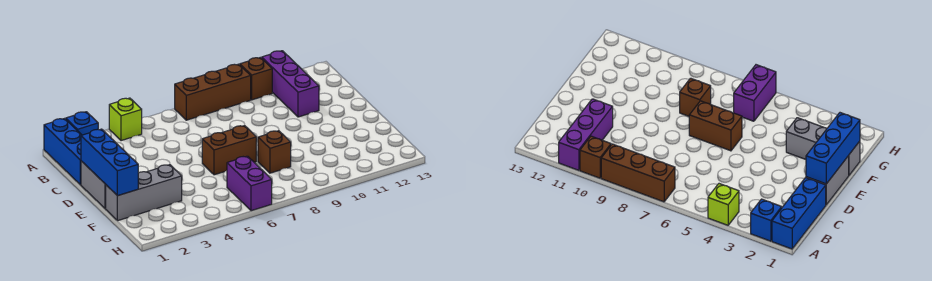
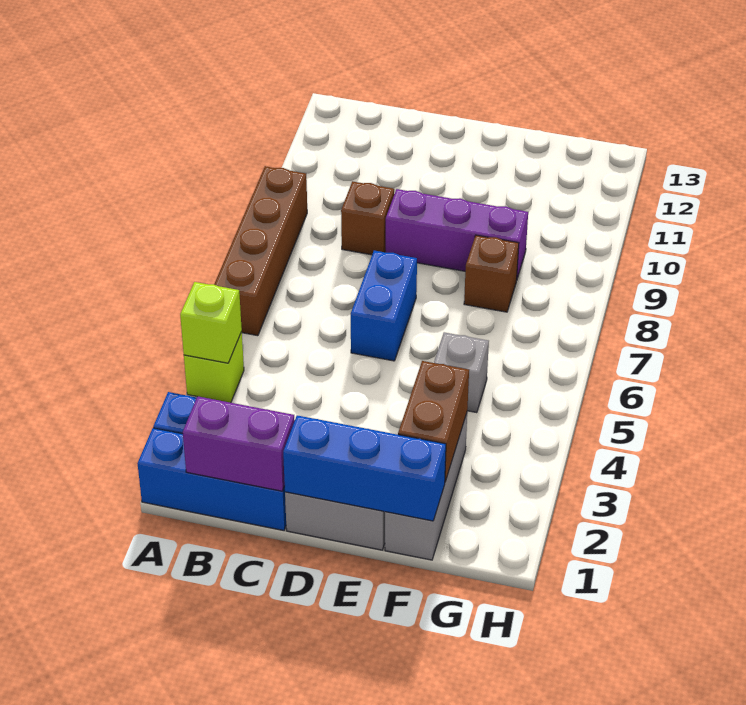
none -> lime 1x1 brick [180,282,242,363]
brown 1x3 brick [175,64,251,120] -> brown 1x4 brick [214,166,307,336]
brown 1x1 brick [240,57,272,100] -> brown 1x1 brick moved to [341,181,394,255]
purple 1x3 brick [262,51,319,117] -> purple 1x3 brick moved to [386,189,528,278]
none -> blue 1x2 brick [351,251,417,361]
brown 1x2 brick [202,125,256,175] -> brown 1x2 brick moved to [398,361,469,481]
none -> grey 1x1 brick [434,332,489,413]
purple 1x2 brick [227,156,272,211] -> purple 1x2 brick moved to [183,396,295,491]

